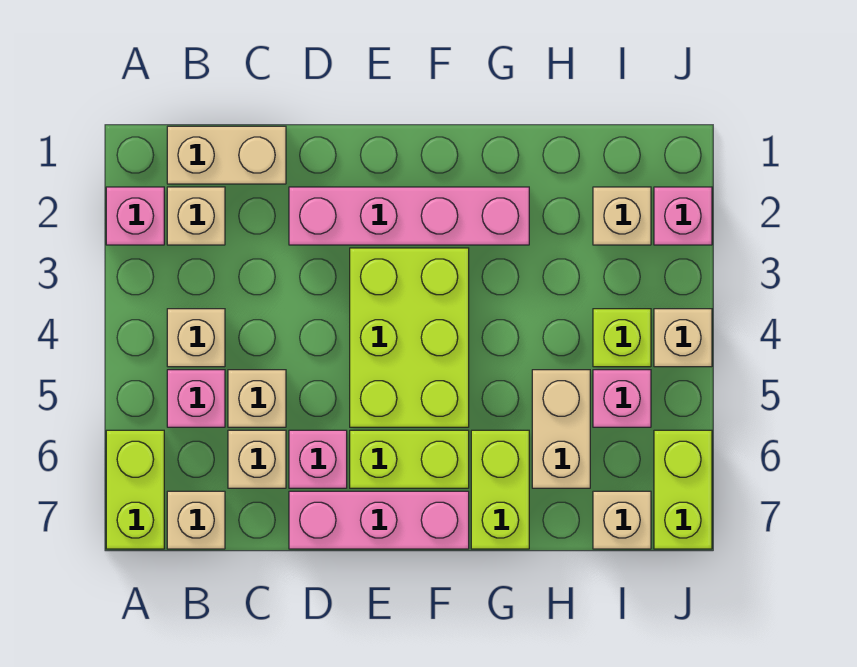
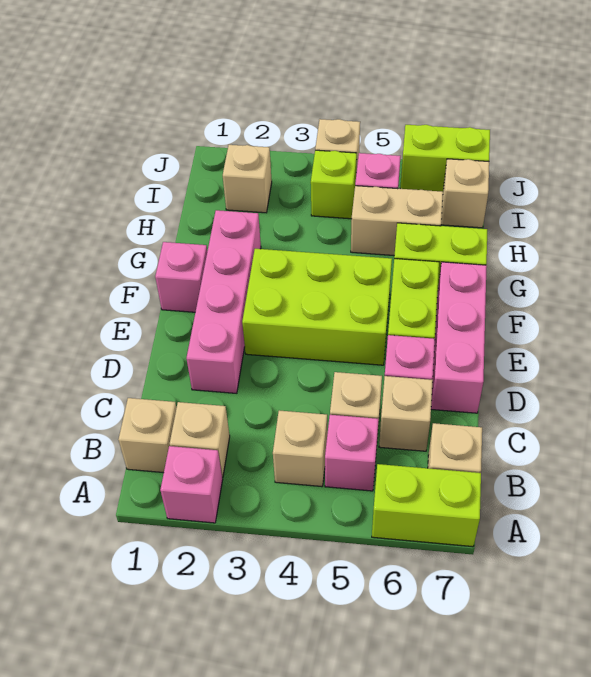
tan 1x2 brick [167,126,286,184] -> tan 1x1 brick [118,398,177,473]
pink 1x1 brick [654,187,712,245] -> pink 1x1 brick moved to [155,242,207,312]

